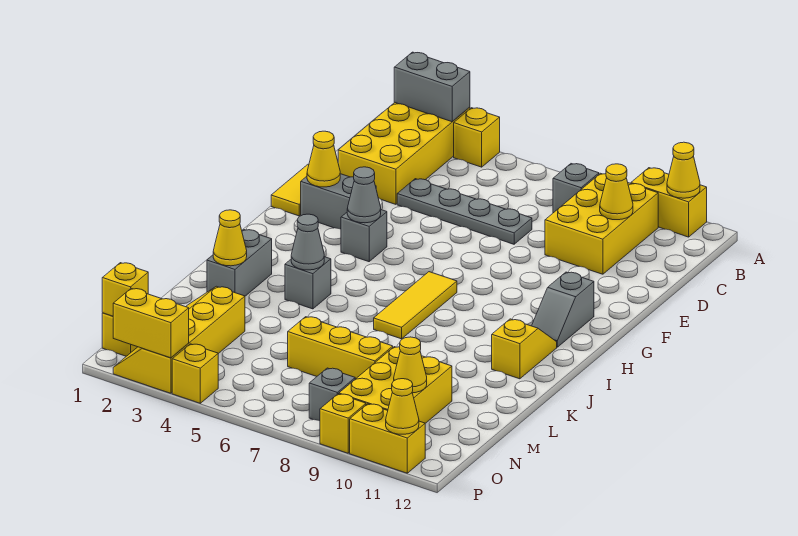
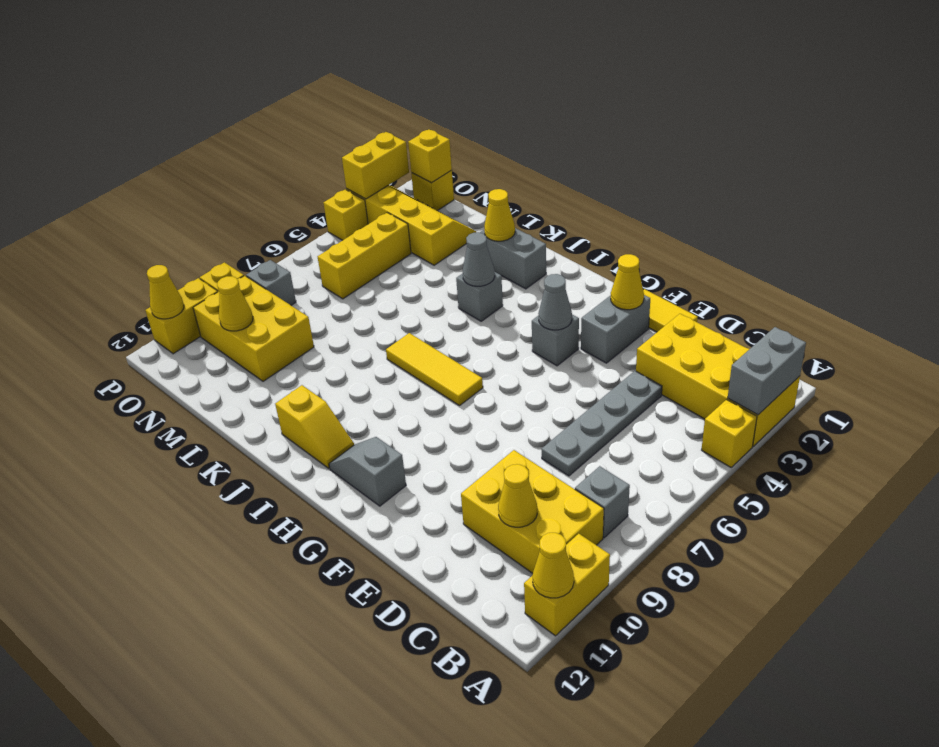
yellow 1x3 brick [288,317,393,379] -> yellow 1x3 brick moved to [318,213,411,299]

